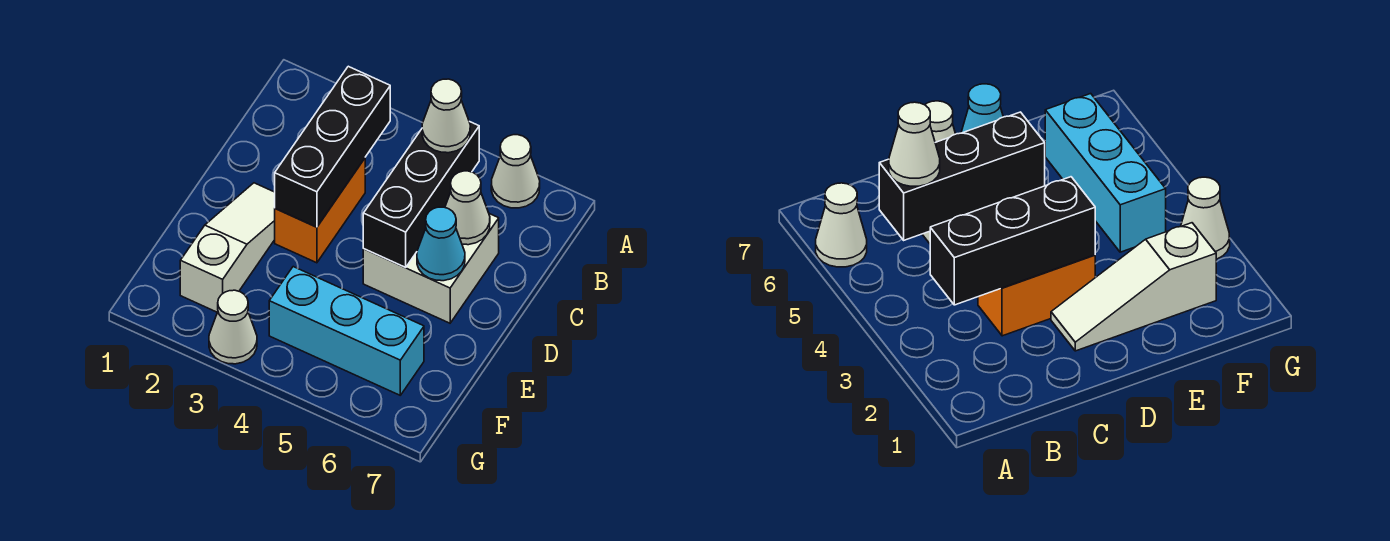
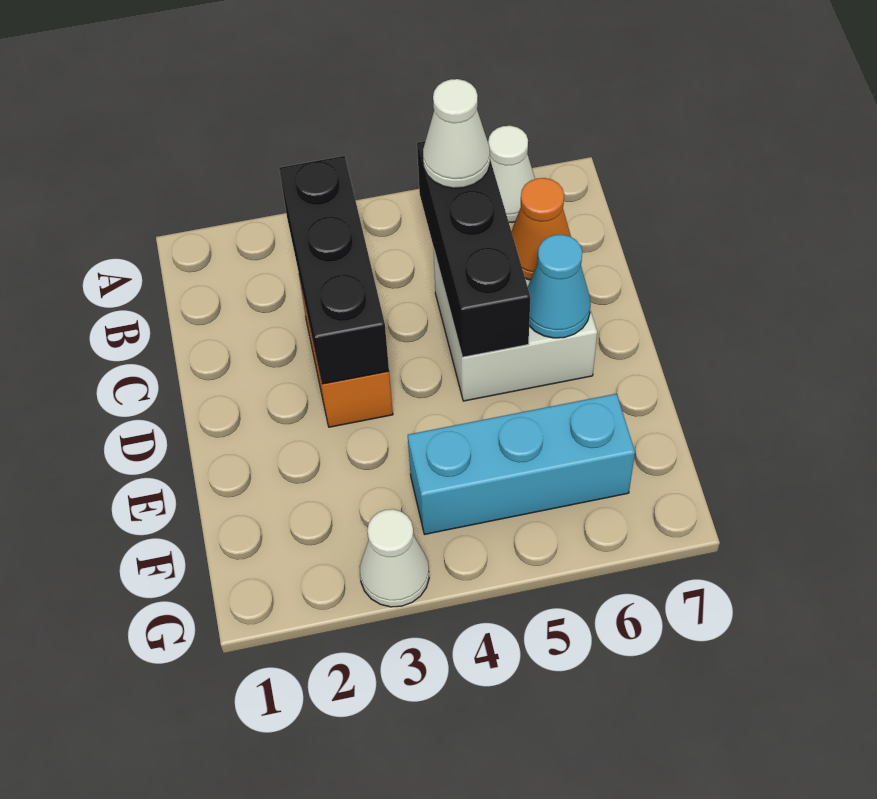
white 1x1 cone [445,171,490,245] -> orange 1x1 cone [511,178,571,280]
white 1x3 slope [180,183,275,312] -> none

